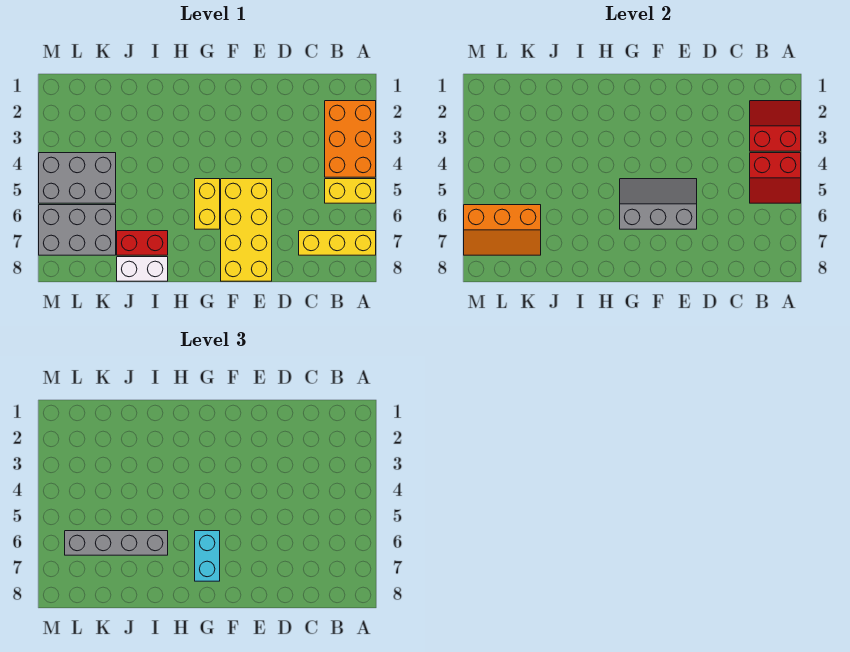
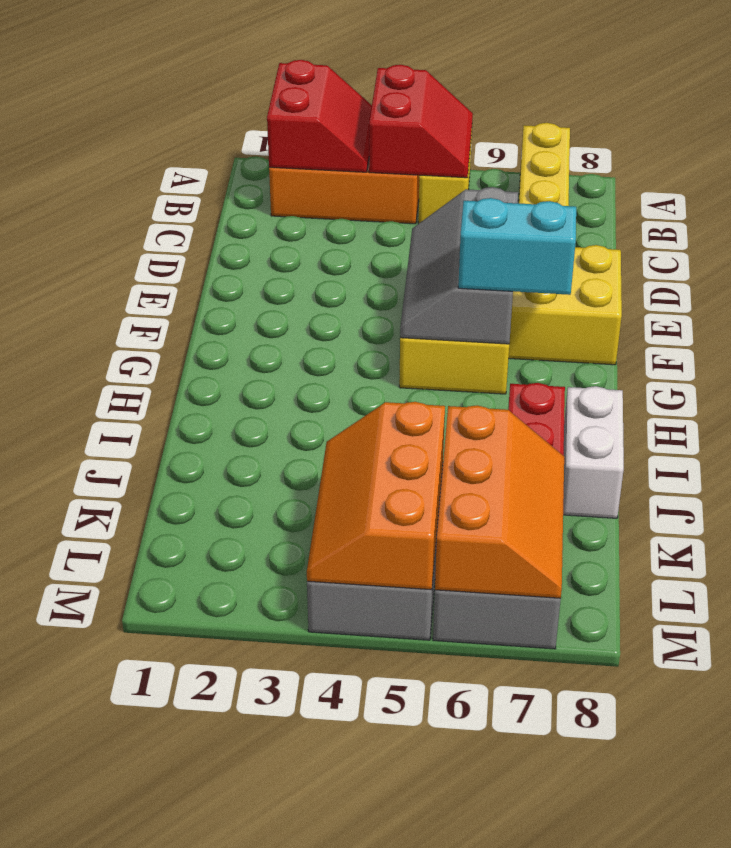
red 2x2 slope [750,101,801,151] -> red 2x2 slope turned to [267,60,372,172]
grey 1x4 brick [65,531,168,555] -> none
none -> orange 2x3 slope [307,402,445,590]

